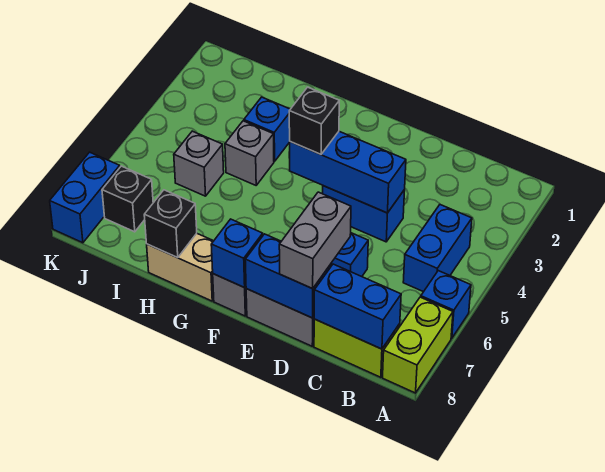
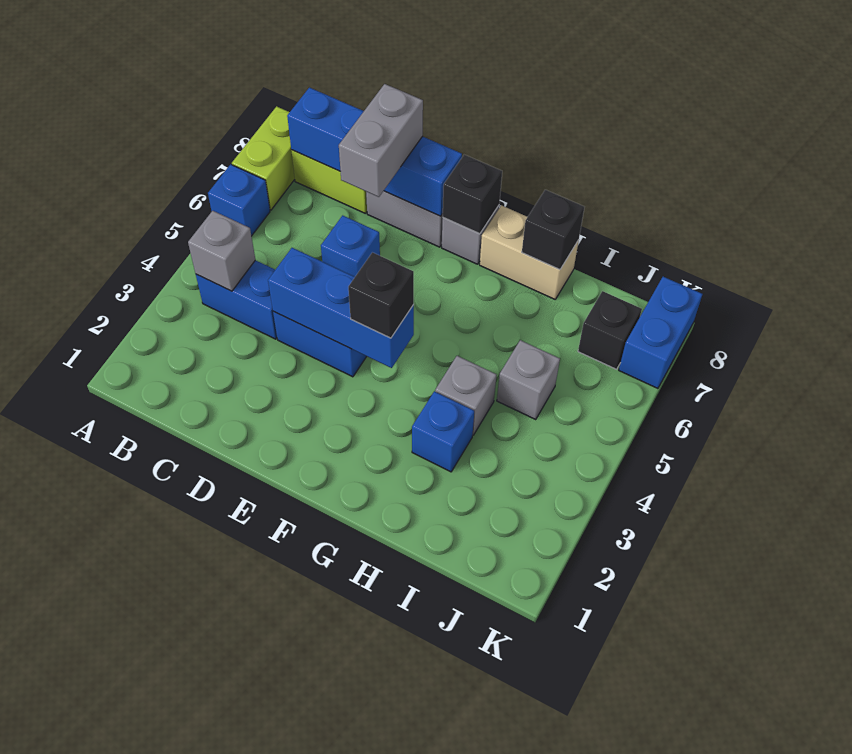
blue 1x2 brick [403,205,472,292] -> blue 1x2 brick turned to [196,260,277,339]
none -> grey 1x1 brick [188,211,255,291]
blue 1x1 brick [211,219,263,288] -> black 1x1 brick [443,155,502,234]

